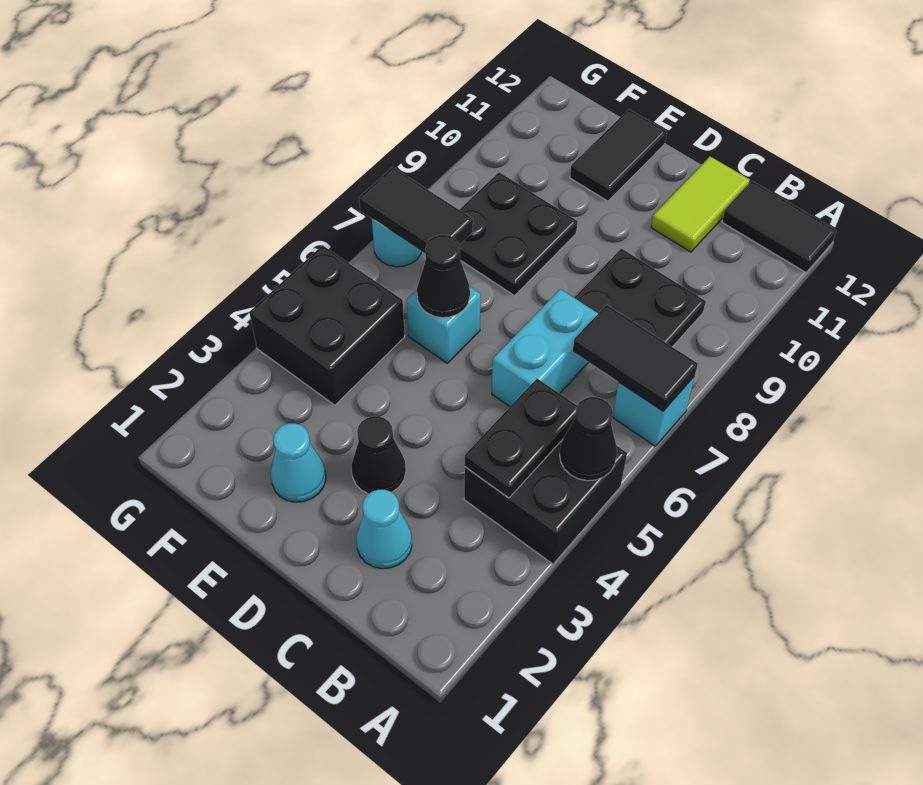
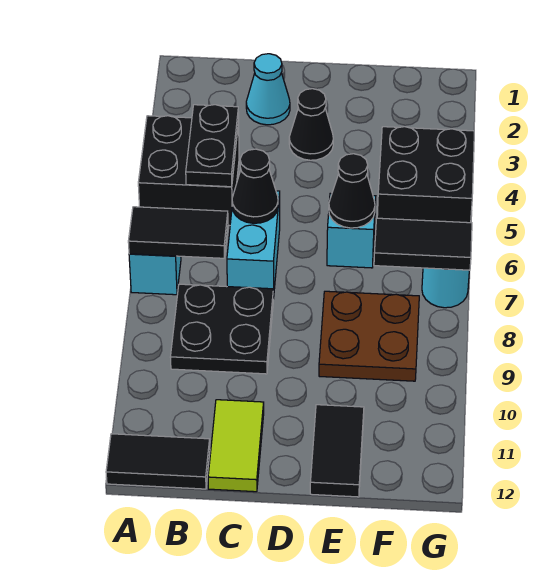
black 1x1 cone [560,397,617,481] -> black 1x1 cone moved to [232,149,278,223]
cyan 1x1 cone [271,423,326,502] -> none
black 2x2 plate [459,172,578,296] -> brown 2x2 plate [319,291,419,381]

